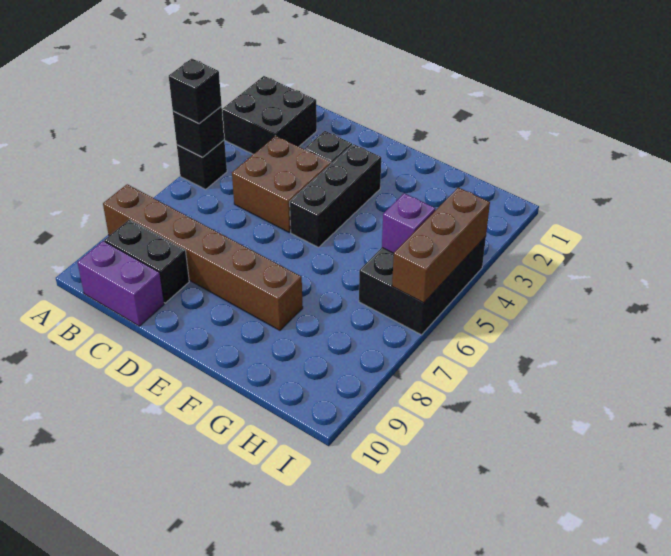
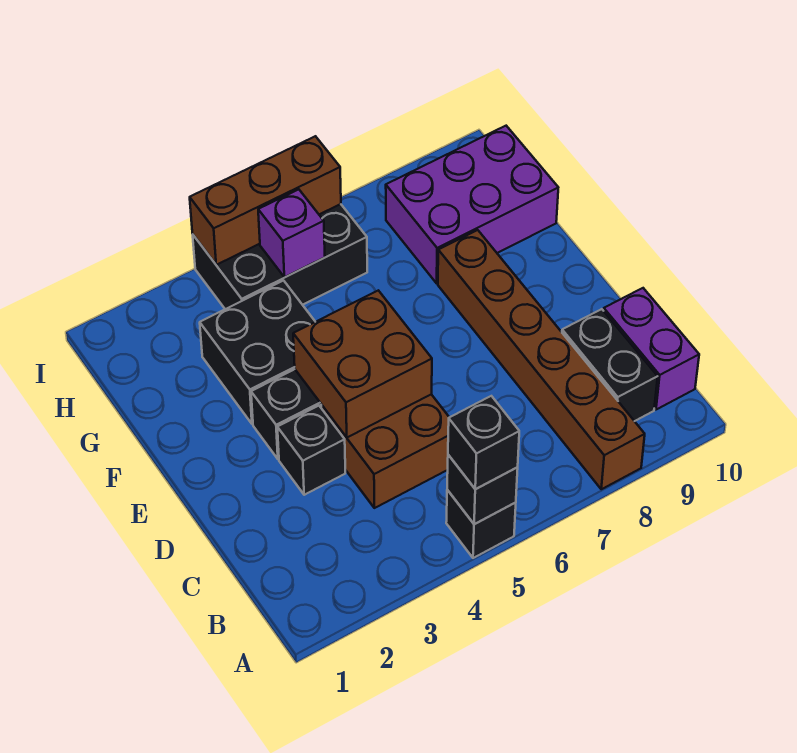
black 2x2 brick [222,76,317,154] -> black 2x2 brick moved to [200,281,315,424]
none -> brown 2x2 brick [293,290,432,438]
none -> purple 2x3 brick [386,126,558,283]

